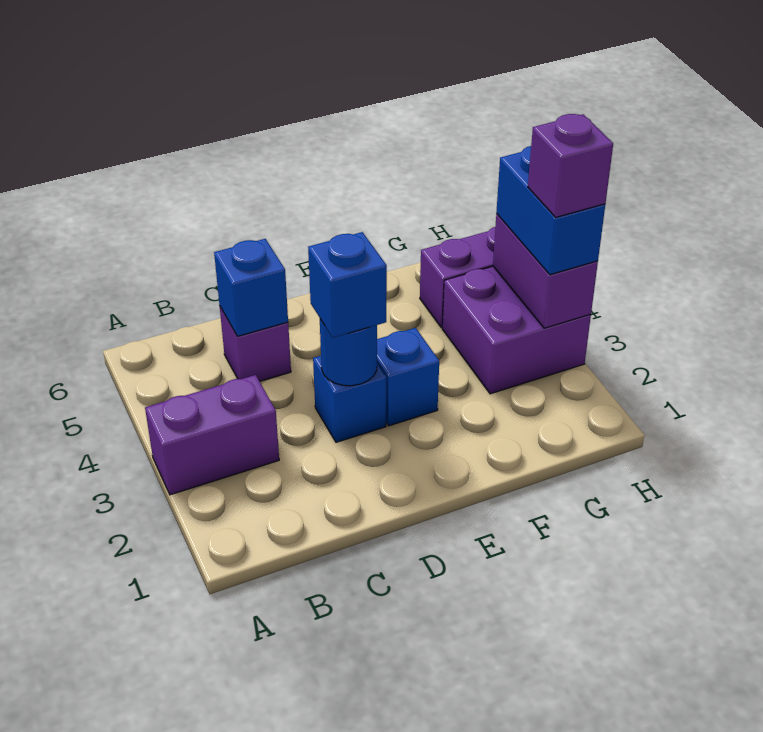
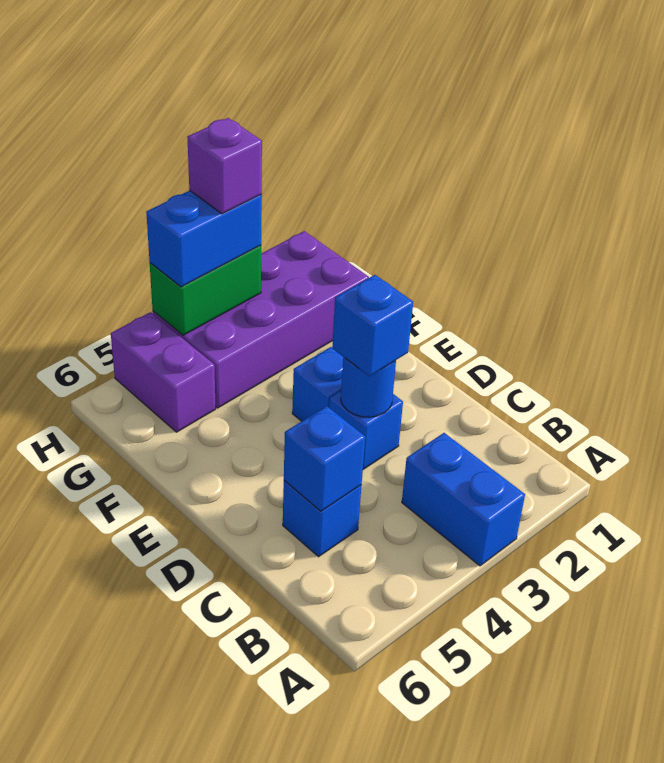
purple 1x2 brick [145,375,279,495] -> blue 1x2 brick [402,433,525,566]
purple 1x1 brick [220,307,291,381] -> blue 1x1 brick [283,481,362,557]
purple 2x2 brick [442,266,591,394] -> purple 2x4 brick [153,231,369,408]
purple 1x2 brick [493,214,598,328] -> green 1x2 brick [150,245,261,335]

